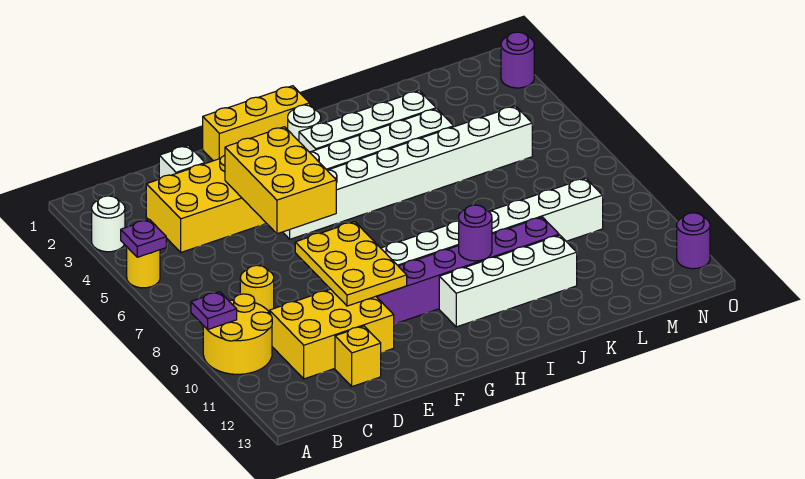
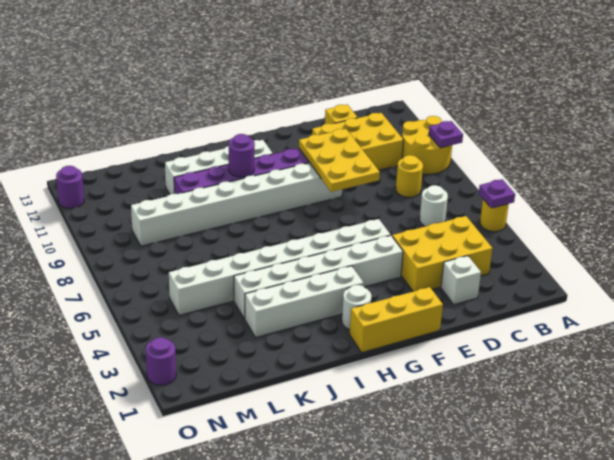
white 1x1 round brick [92,196,125,252] -> white 1x1 round brick moved to [420,185,448,226]
yellow 2x3 brick [225,127,336,234] -> none

